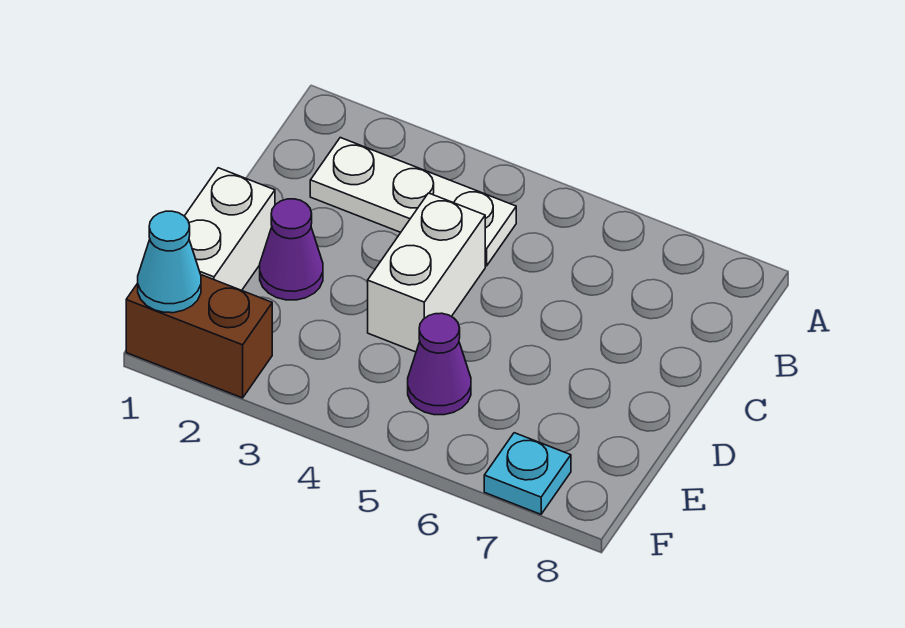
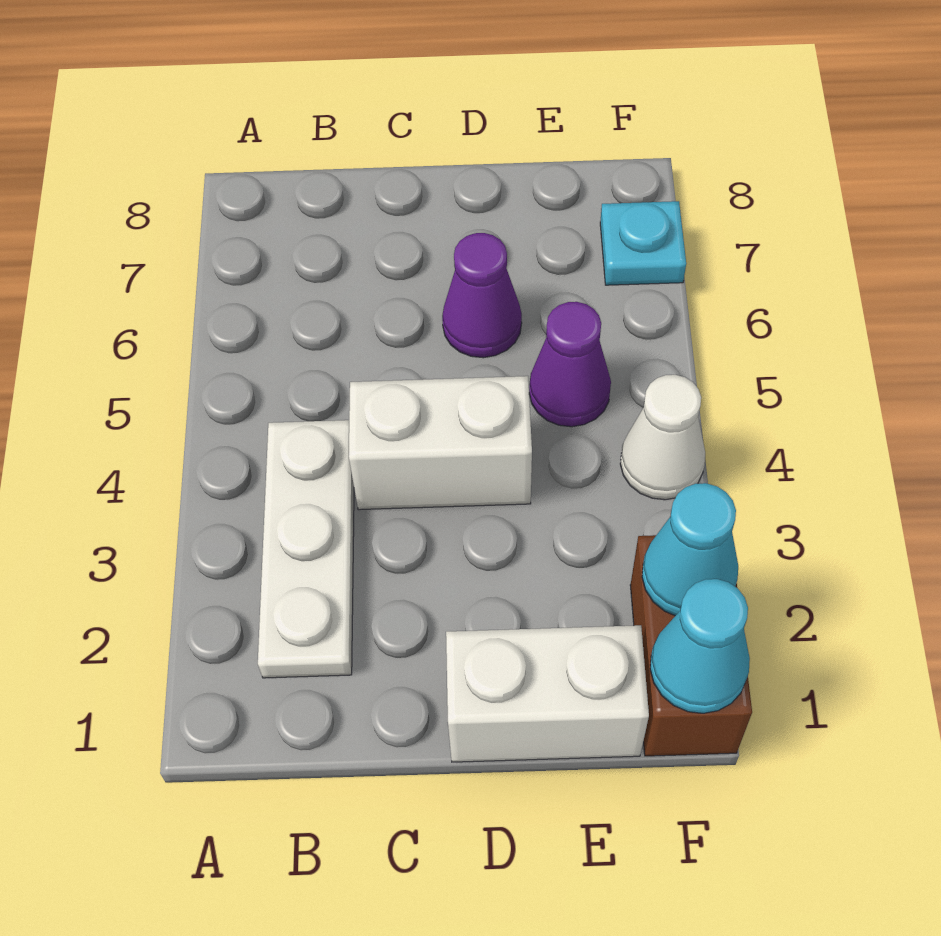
purple 1x1 cone [260,199,323,300] -> purple 1x1 cone moved to [442,233,522,358]
none -> cyan 1x1 cone [642,483,738,616]
none -> white 1x1 cone [620,375,705,500]

